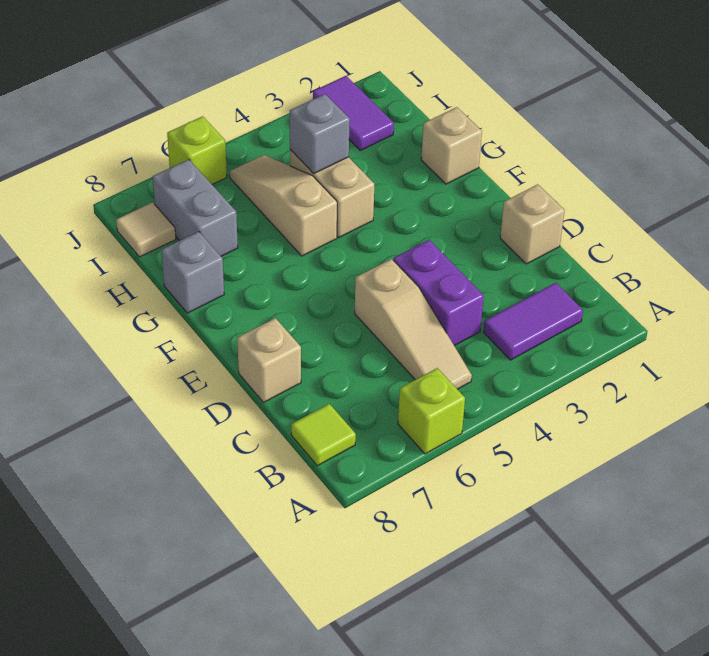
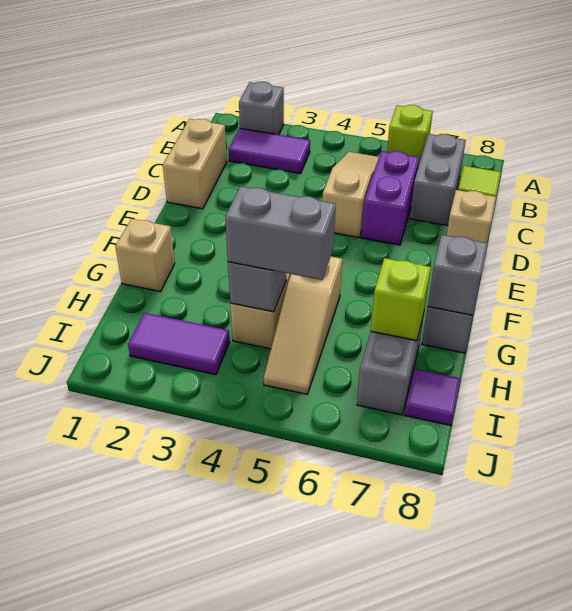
none -> grey 1x1 brick [239,82,284,135]
none -> grey 1x2 brick [410,134,466,226]
purple 1x2 brick [393,240,484,346] -> purple 1x2 brick moved to [361,151,419,245]
tan 1x1 brick [500,184,565,264] -> tan 1x2 brick [163,119,227,209]
none -> grey 1x1 brick [428,235,488,315]
none -> grey 1x2 brick [225,186,336,280]
purple 1x2 tile [313,76,394,150] -> purple 1x2 tile turned to [128,313,230,375]
tan 1x1 tile [116,202,176,257] -> purple 1x1 tile [405,369,460,426]
lime 1x1 brick [167,116,227,184] -> lime 1x1 brick moved to [371,258,431,341]

